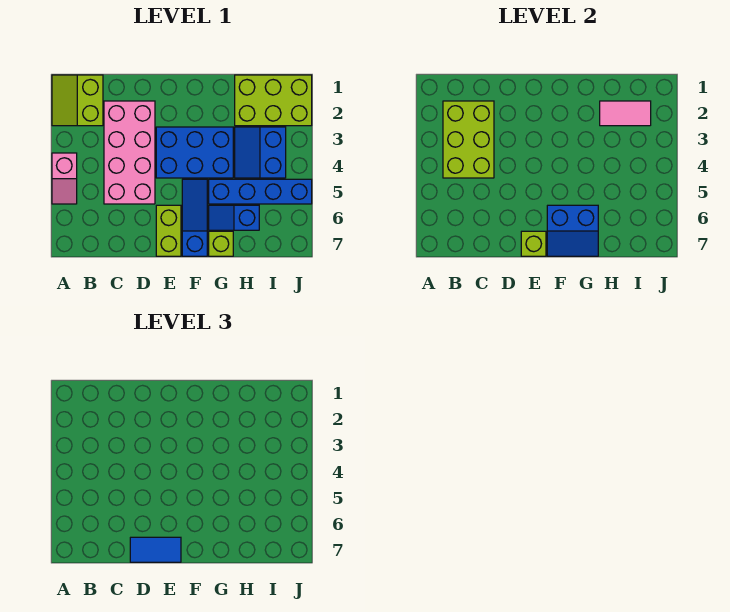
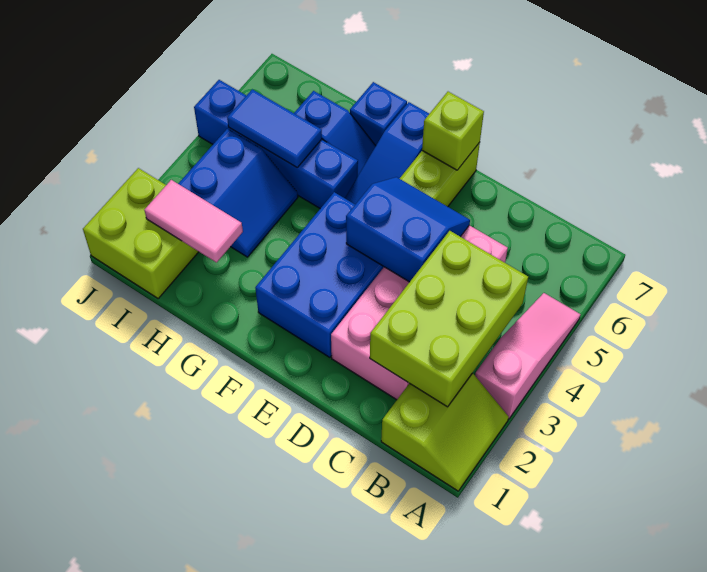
pink 1x2 slope [52,153,77,204] -> pink 1x3 slope [475,293,581,419]
blue 1x2 tile [130,537,181,562] -> blue 1x2 tile moved to [227,89,322,167]
blue 2x3 brick [156,127,233,178] -> blue 2x3 brick turned to [255,192,384,357]
blue 2x2 slope [547,205,598,256] -> blue 2x2 slope moved to [346,177,470,282]
lime 1x1 brick [209,231,233,256] -> blue 1x1 brick [350,82,407,146]
lime 2x3 brick [235,75,312,126] -> lime 2x2 brick [83,168,199,299]

